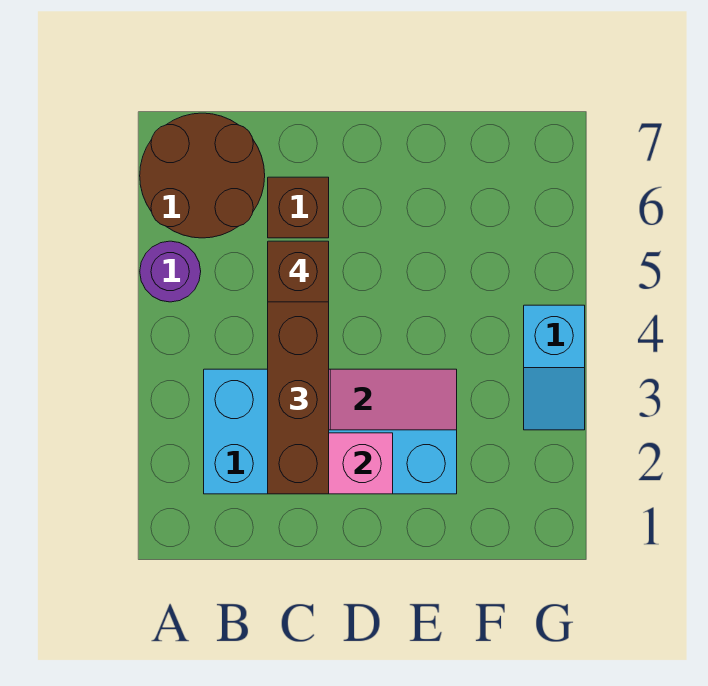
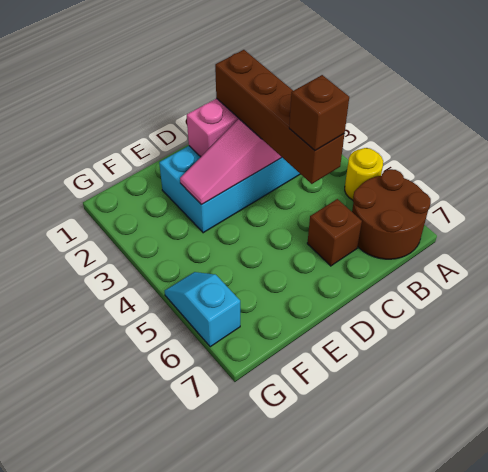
purple 1x1 round brick [140,241,201,302] -> yellow 1x1 round brick [345,148,383,200]
cyan 1x2 slope [524,305,585,430] -> cyan 1x2 slope moved to [165,272,240,347]

